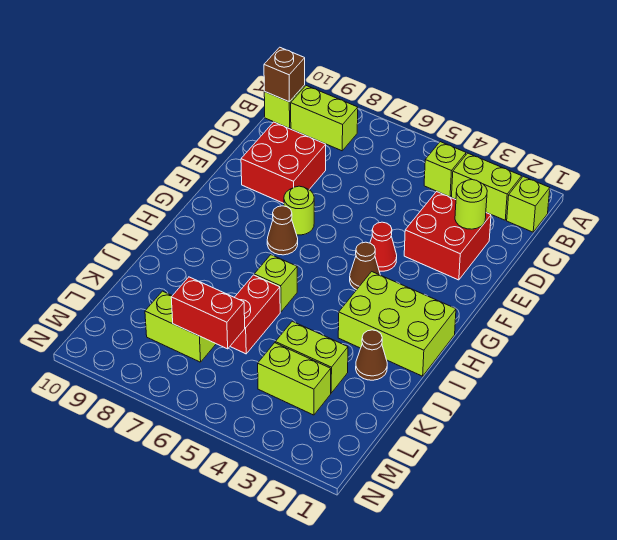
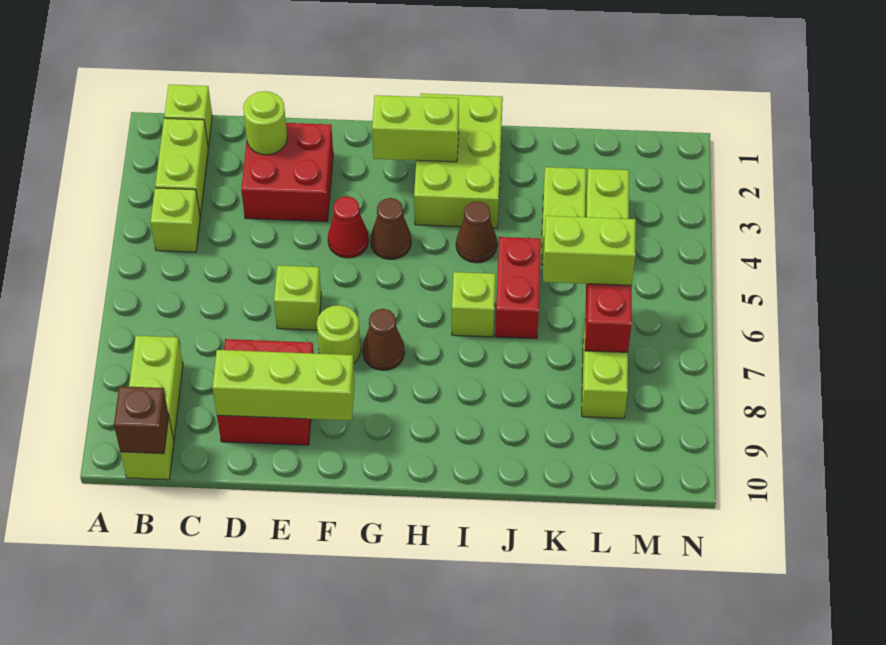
none -> lime 1x3 brick [212,350,355,421]
none -> lime 1x1 brick [274,265,321,330]
none -> lime 1x2 brick [372,95,459,162]
brown 1x1 cone [356,330,387,380] -> brown 1x1 cone moved to [456,201,497,263]
red 1x2 brick [230,275,280,354] -> red 1x2 brick turned to [495,237,541,339]
none -> lime 1x2 brick [543,216,636,285]

